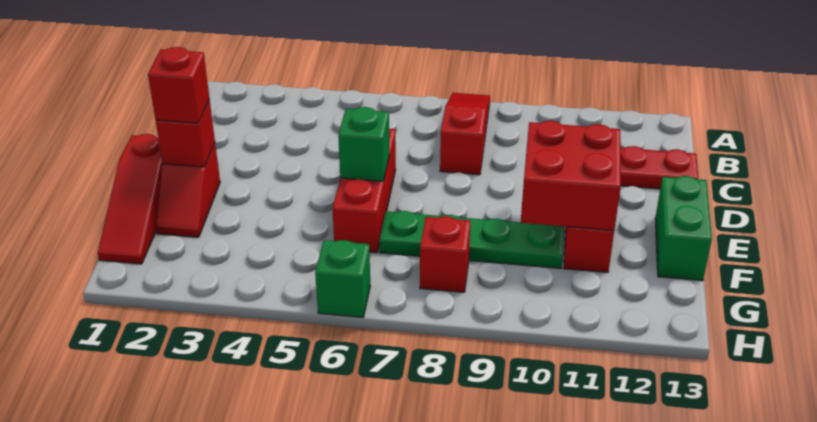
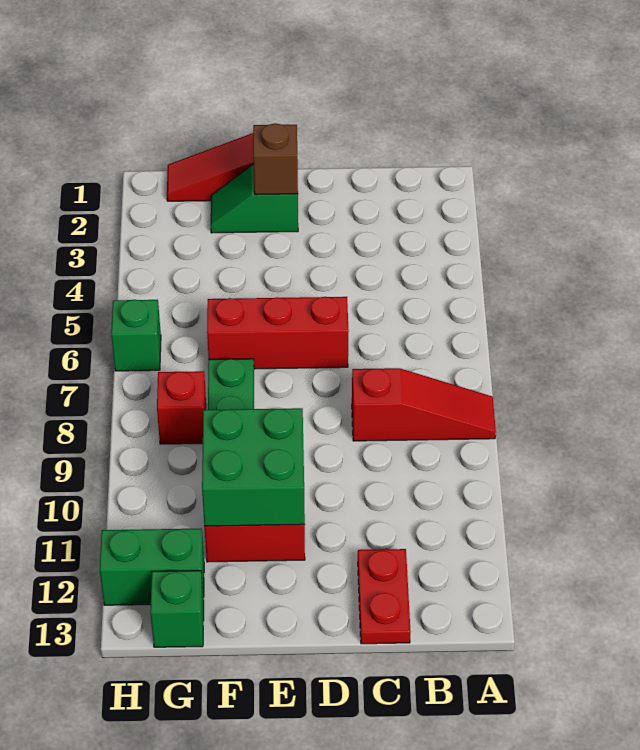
red 1x2 slope [156,143,220,237] -> green 1x2 slope [211,165,298,233]
red 1x1 brick [156,99,215,167] -> brown 1x1 brick [253,124,298,195]
red 1x1 brick [148,47,209,123] -> none
green 1x1 brick [338,107,389,181] -> green 1x1 brick moved to [150,571,204,647]
red 2x2 brick [521,121,621,230] -> green 2x2 brick [202,408,305,526]
green 1x2 brick [655,176,712,281] -> green 1x2 brick moved to [100,529,204,605]

